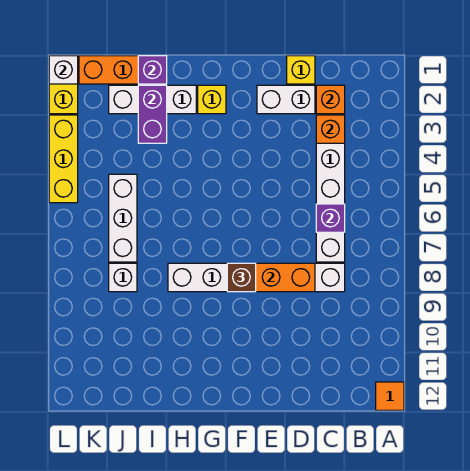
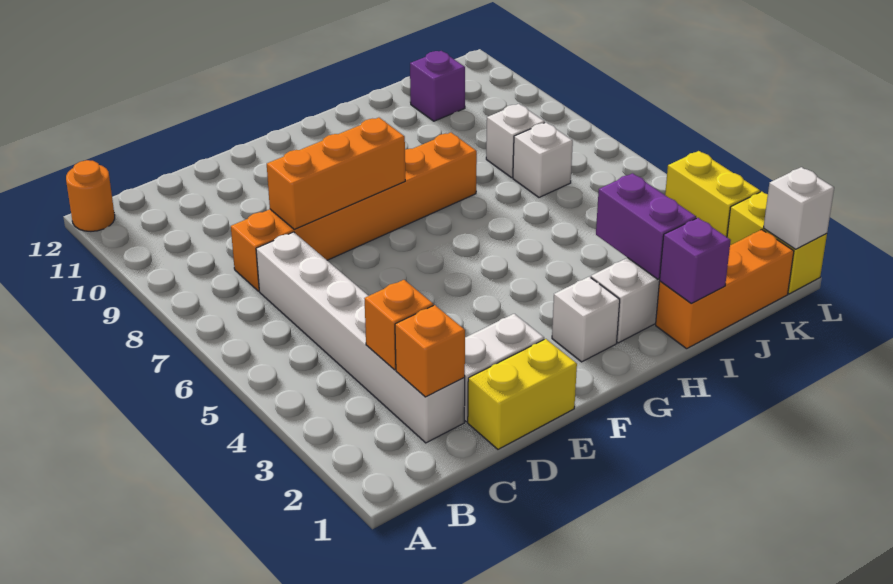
orange 1x1 tile [376,382,404,410] -> orange 1x1 round brick [66,160,115,231]
purple 1x1 brick [316,204,345,232] -> purple 1x1 brick moved to [410,51,465,121]
white 1x6 brick [168,263,345,292] -> orange 1x6 brick [231,133,477,291]
yellow 1x1 brick [287,56,315,84] -> yellow 1x2 brick [468,339,577,449]
brown 1x1 brick [227,263,256,292] -> none
yellow 1x1 brick [198,85,226,114] -> white 1x1 brick [552,277,620,362]
white 1x3 brick [109,174,137,262] -> white 1x1 brick [513,122,573,197]
yellow 1x3 brick [49,115,78,203] -> yellow 1x2 brick [665,151,760,237]

